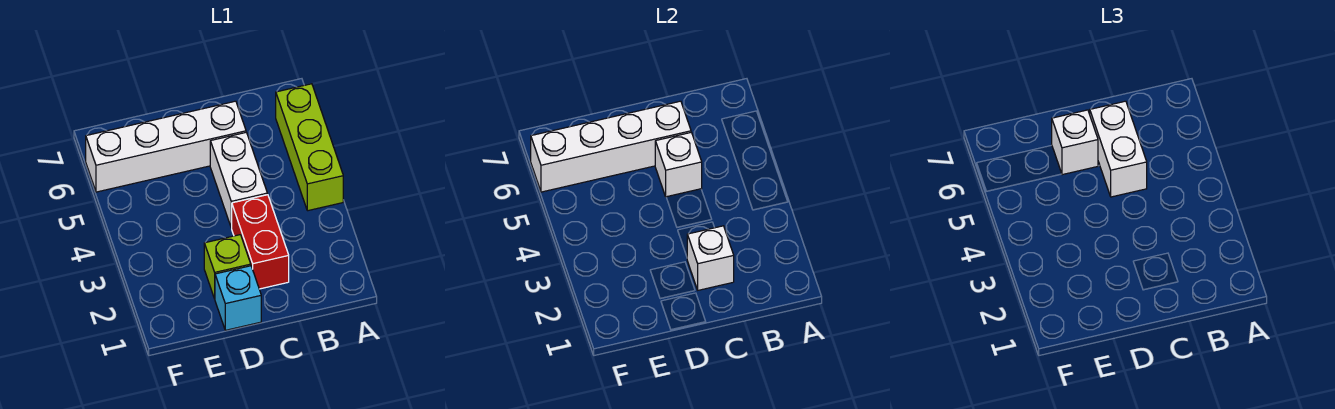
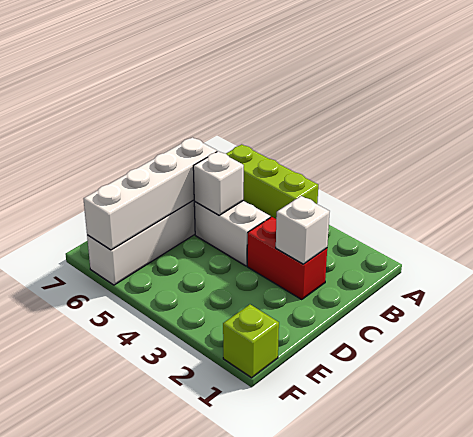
white 1x2 brick [1090,101,1147,197] -> none
cyan 1x1 brick [215,266,261,330] -> none
lime 1x1 brick [204,235,251,299] -> lime 1x1 brick moved to [223,304,279,378]
white 1x1 brick [1052,110,1098,175] -> none

